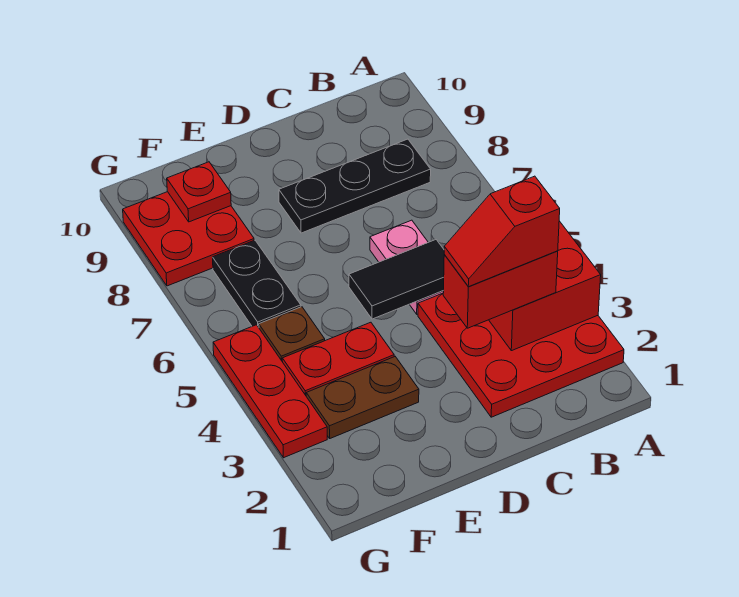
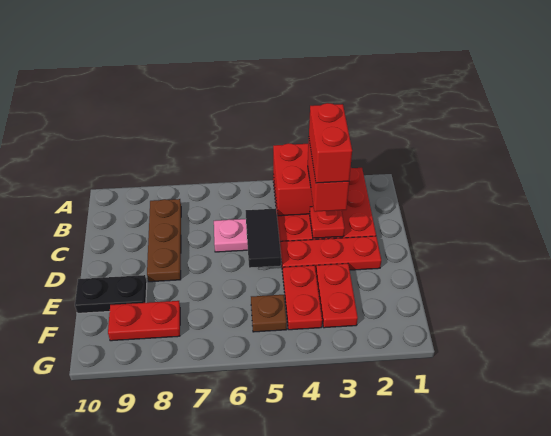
red 1x2 slope [444,176,560,287] -> red 1x2 brick [309,103,352,183]
black 1x3 plate [279,139,431,233] -> brown 1x3 plate [147,199,181,282]
brown 1x2 plate [306,357,419,438] -> red 1x2 plate [316,264,358,328]
black 1x2 plate [213,240,301,327] -> black 1x2 plate moved to [75,275,147,313]
red 2x2 plate [123,192,254,286] -> red 1x2 plate [108,301,180,341]
red 1x1 plate [167,162,231,222] -> red 1x1 plate moved to [310,207,345,238]
red 1x3 plate [213,325,327,458] -> red 1x3 plate moved to [280,236,381,272]

